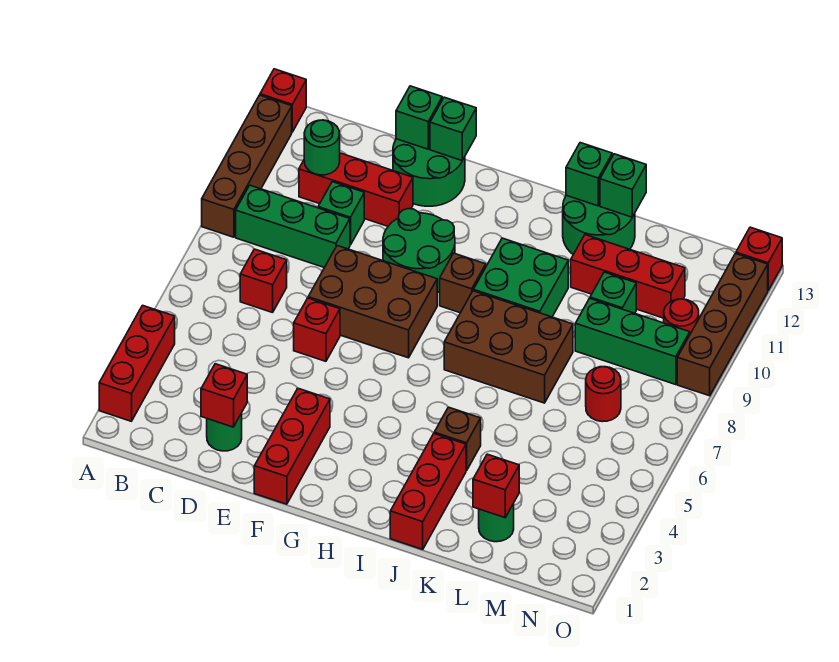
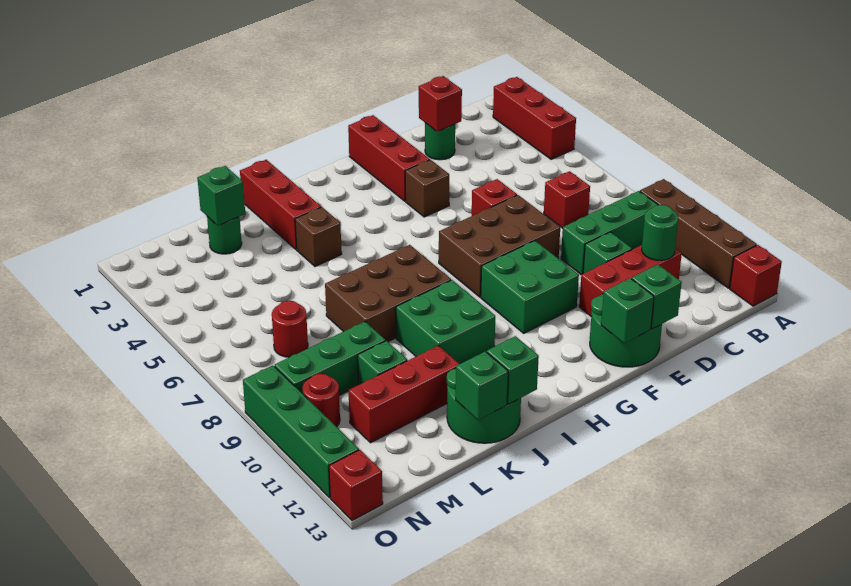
green 2x2 round brick [383,209,455,293] -> green 2x2 brick [481,241,579,333]
brown 1x1 brick [440,253,486,313] -> brown 1x1 brick moved to [405,160,449,217]
red 1x1 brick [473,454,519,518] -> green 1x1 brick [197,166,245,225]
brown 1x4 brick [677,254,768,396] -> green 1x4 brick [243,365,359,498]

